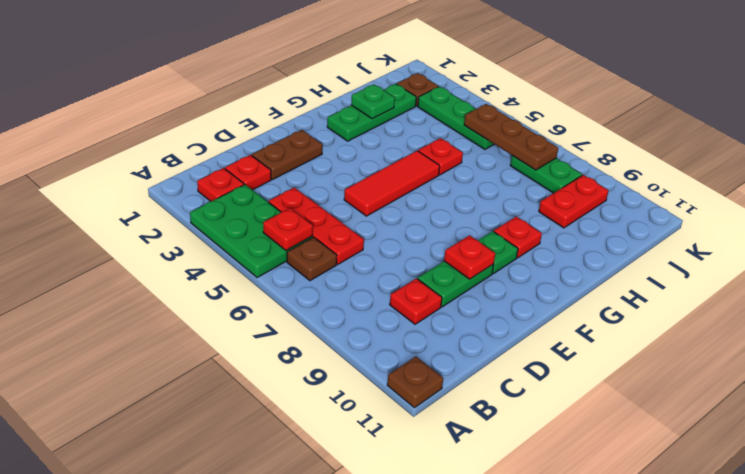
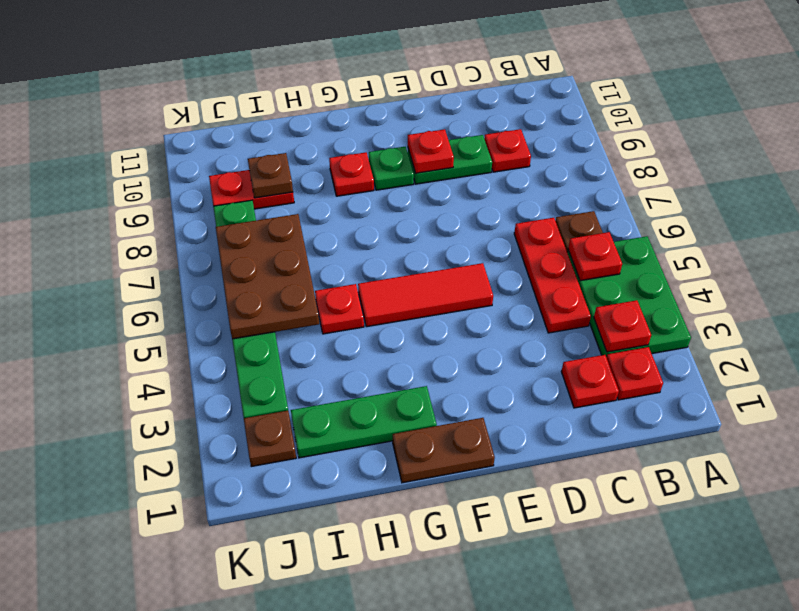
brown 1x1 plate [387,356,443,408] -> brown 1x1 plate moved to [248,153,293,198]
none -> red 1x1 plate [594,300,651,352]
brown 1x2 plate [252,130,322,180] -> brown 1x2 plate moved to [393,418,495,483]
green 1x1 plate [351,85,395,119] -> none
brown 1x3 plate [464,104,558,170] -> brown 2x3 plate [216,214,319,339]

